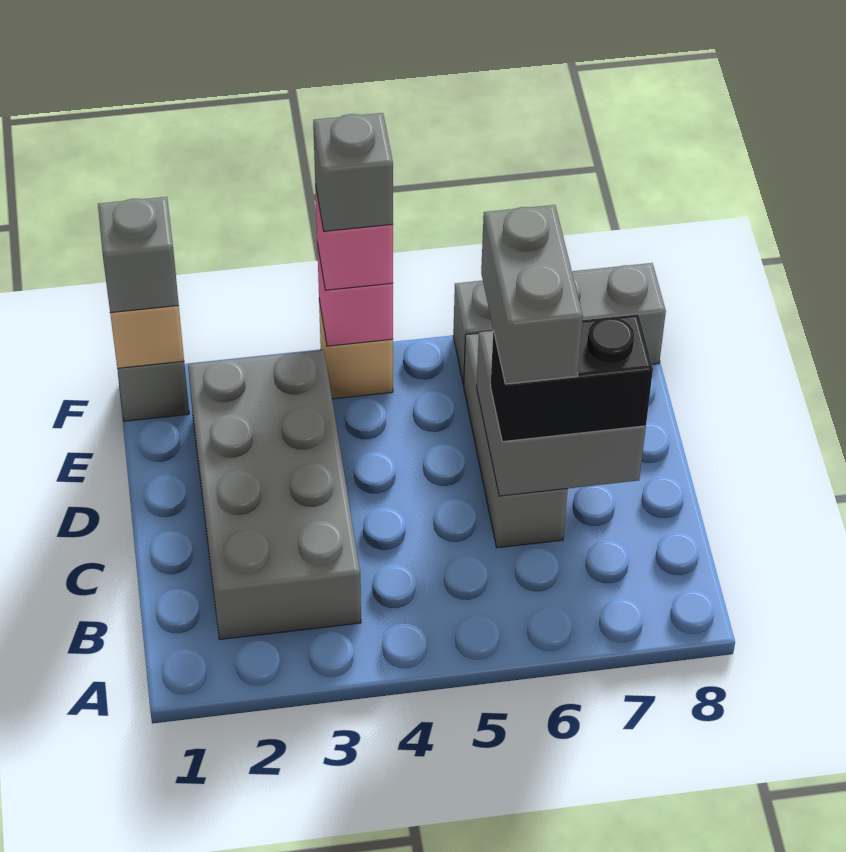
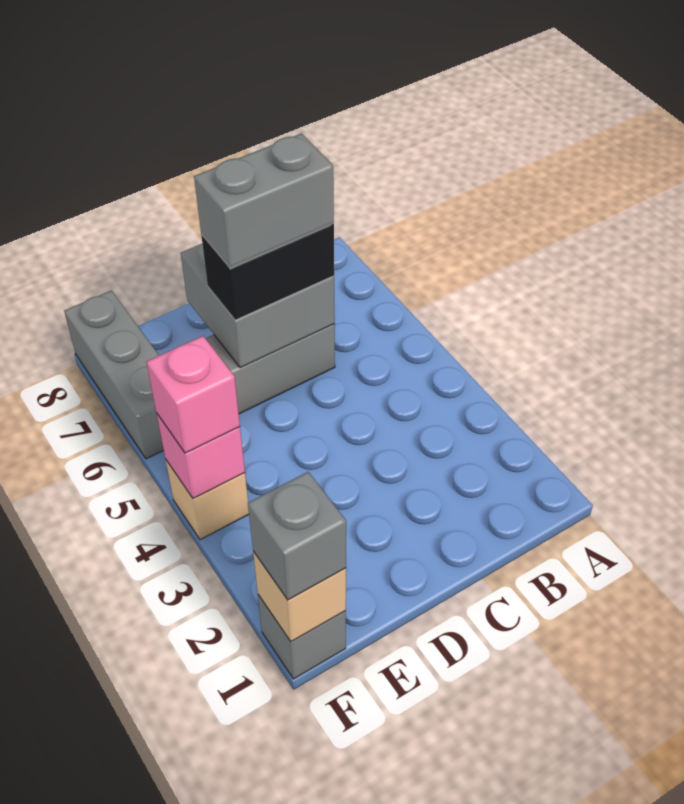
grey 2x4 brick [188,350,361,639] -> none
black 1x2 brick [491,314,653,442] -> black 1x2 brick turned to [201,223,334,320]
grey 1x1 brick [313,113,393,231] -> none

